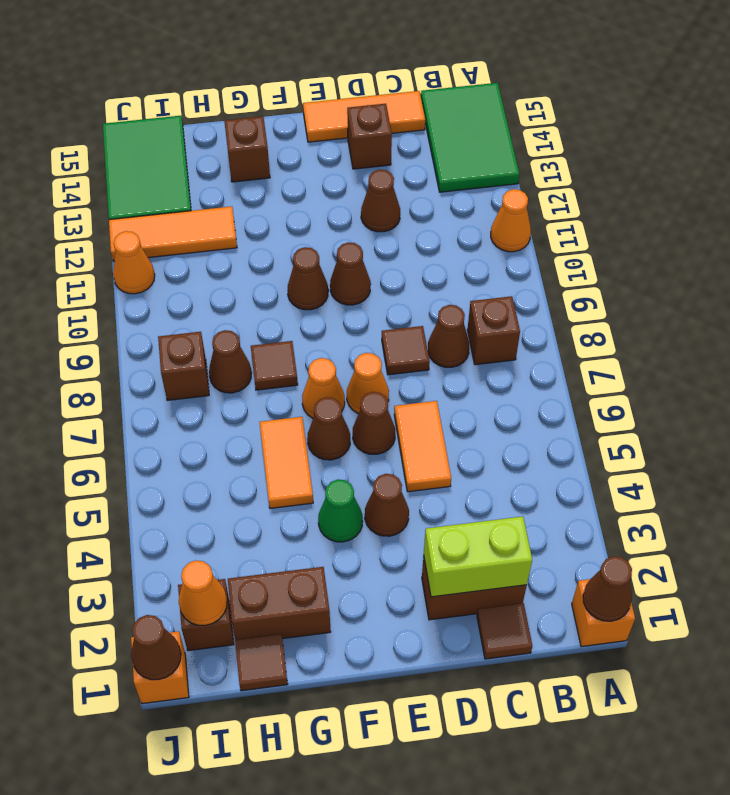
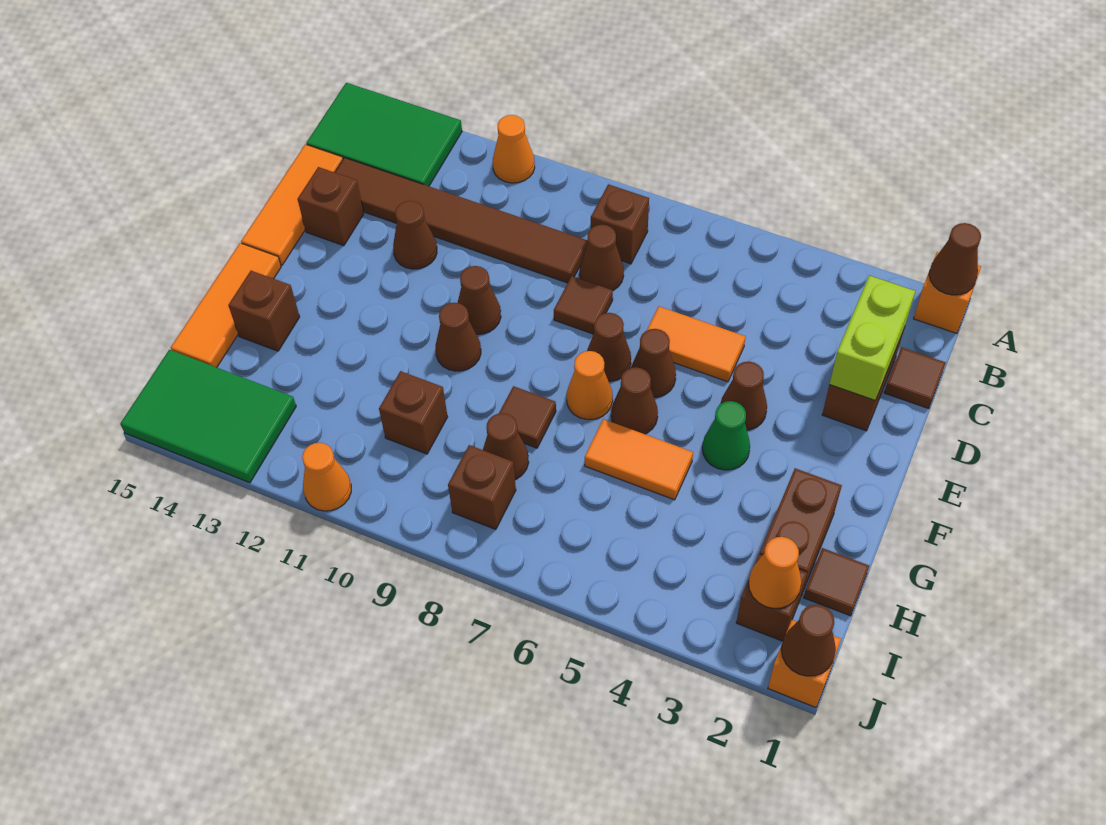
none -> brown 1x6 tile [335,158,588,283]
orange 1x1 cone [347,353,389,414] -> brown 1x1 cone [587,313,631,381]
none -> brown 1x1 brick [379,371,448,454]
orange 1x3 tile [109,206,237,261] -> orange 1x3 tile moved to [171,243,281,367]

